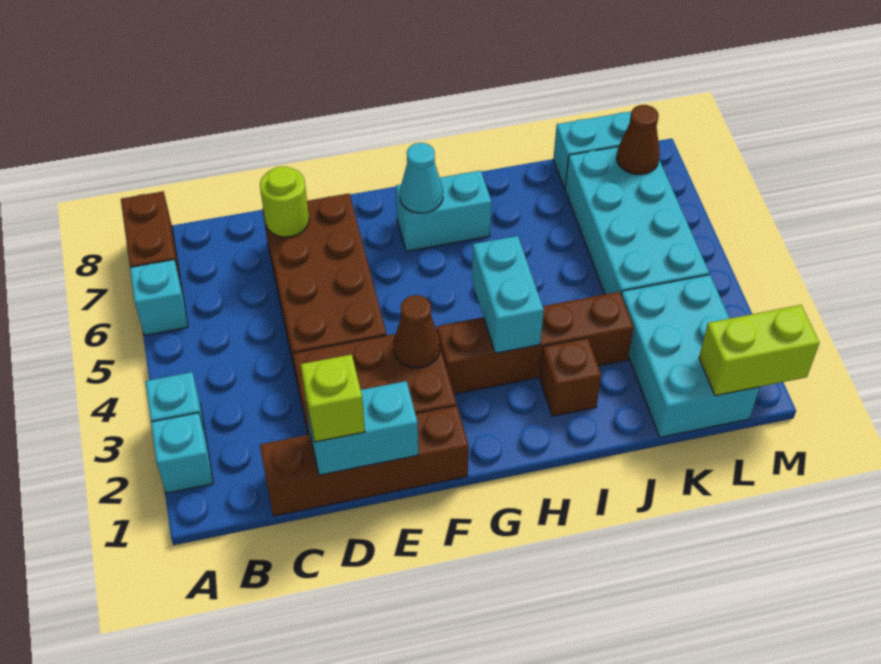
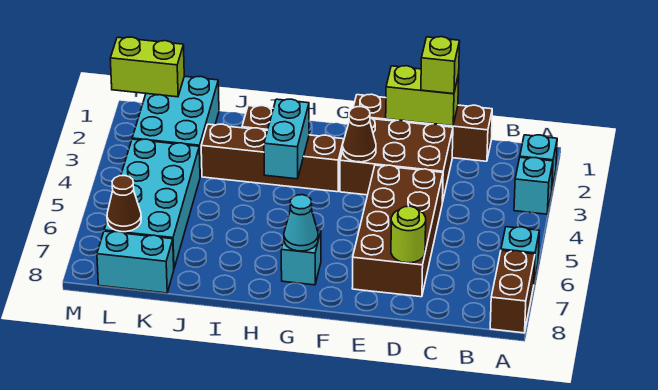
cyan 1x2 brick [306,381,418,475] -> lime 1x2 brick [386,66,459,126]
cyan 1x2 brick [396,171,491,251] -> cyan 1x1 brick [281,230,321,285]

